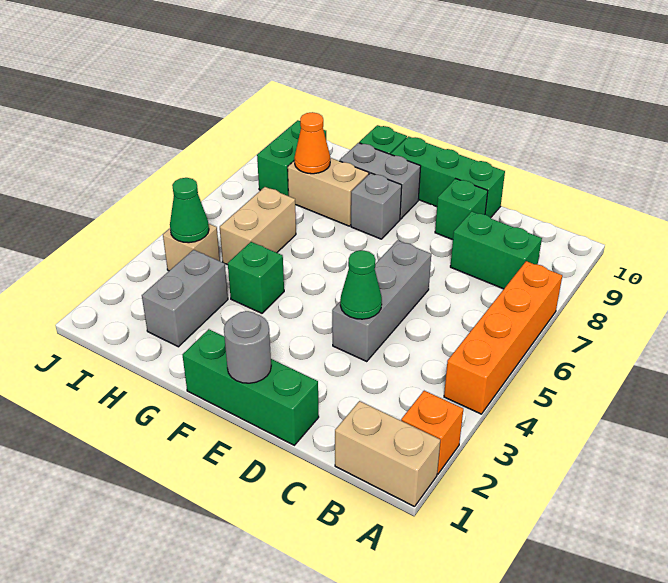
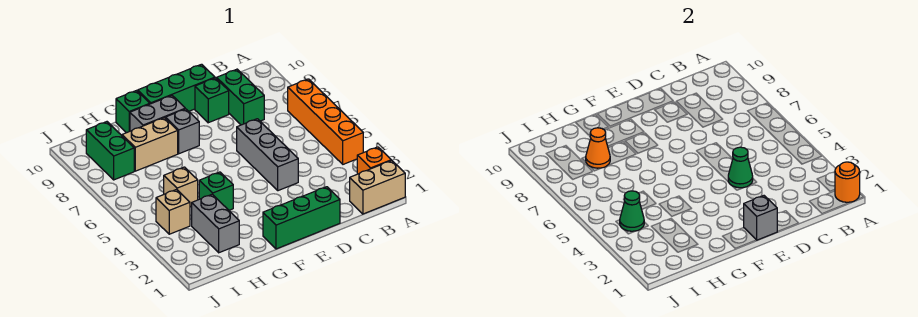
none -> orange 1x1 round brick [835,162,860,202]
green 1x2 brick [450,211,542,289] -> green 1x2 brick turned to [217,69,264,125]
grey 1x1 round brick [224,311,271,383] -> grey 1x1 brick [744,196,777,240]
tan 1x2 brick [220,187,296,265] -> tan 1x1 brick [164,167,198,207]

